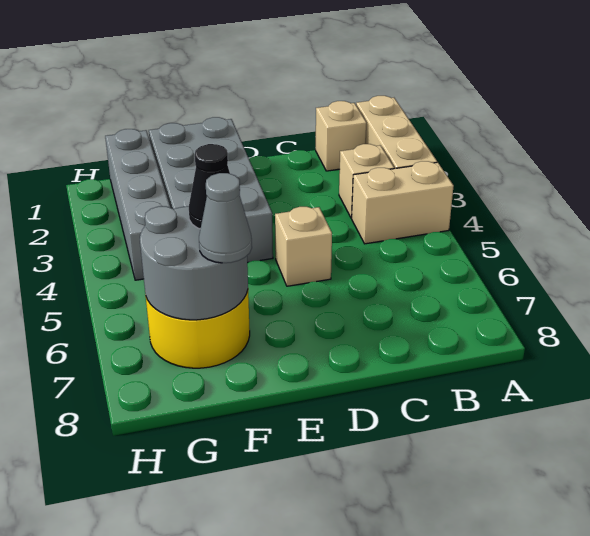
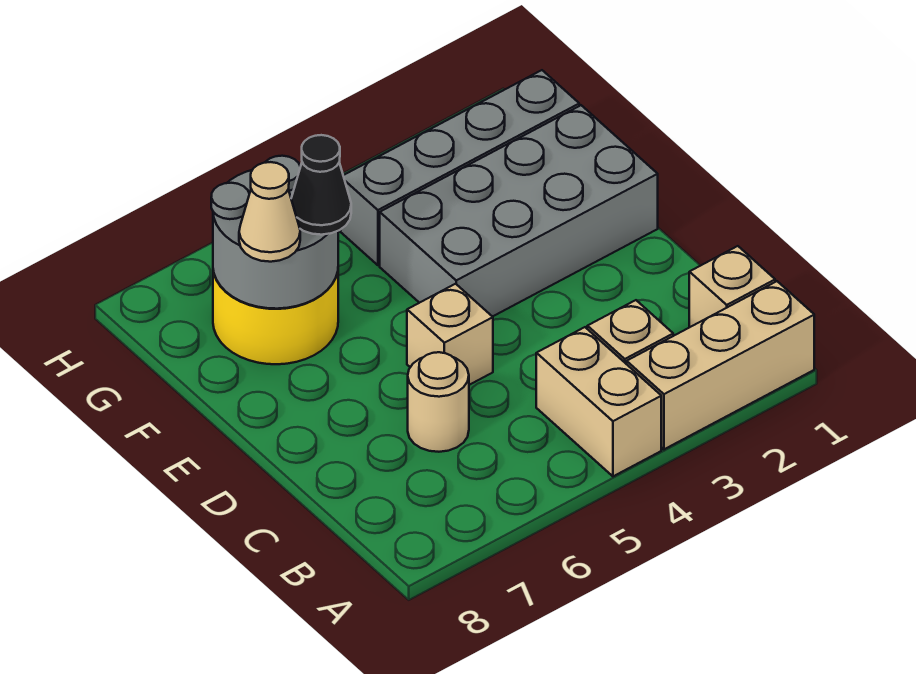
none -> tan 1x1 round brick [408,352,469,452]
grey 1x1 cone [199,173,252,263] -> tan 1x1 cone [239,162,300,262]

